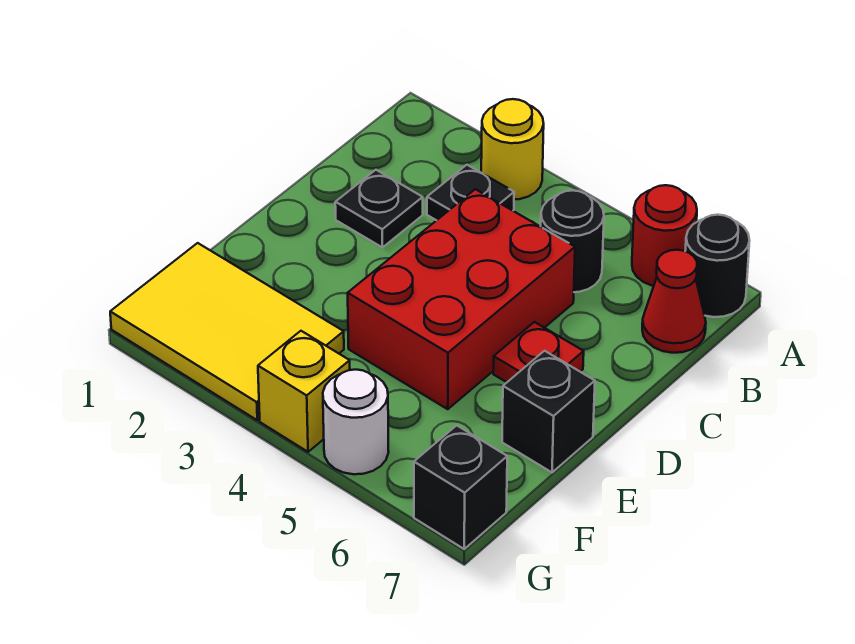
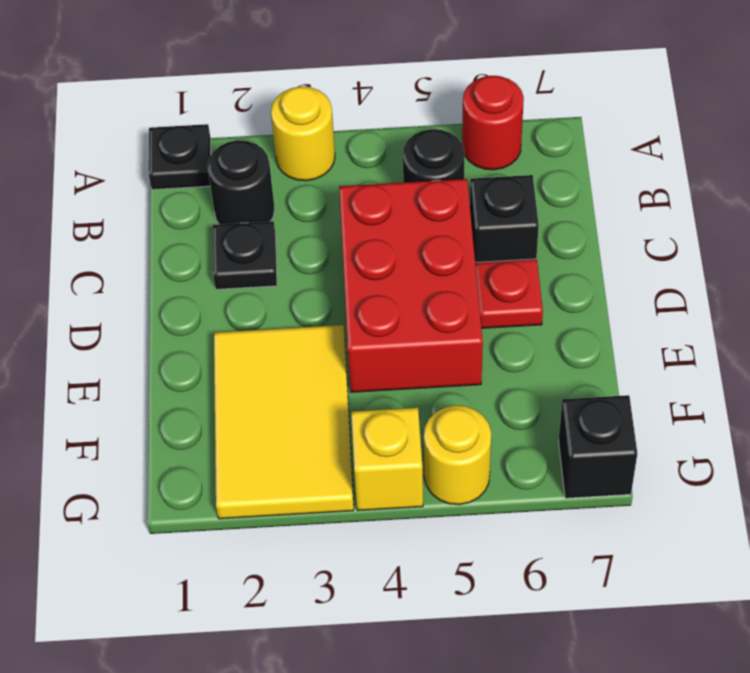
black 1x1 round brick [685,215,750,317] -> black 1x1 round brick moved to [207,140,275,224]
black 1x1 plate [427,165,514,220] -> black 1x1 plate moved to [149,124,211,190]
red 1x1 cone [642,250,706,353] -> none
black 1x1 brick [502,351,595,472] -> black 1x1 brick moved to [470,175,539,262]
yellow 2x3 tile [110,243,344,420] -> yellow 2x3 tile turned to [214,325,354,519]
white 1x1 round brick [323,370,389,474] -> yellow 1x1 round brick [424,406,491,505]

